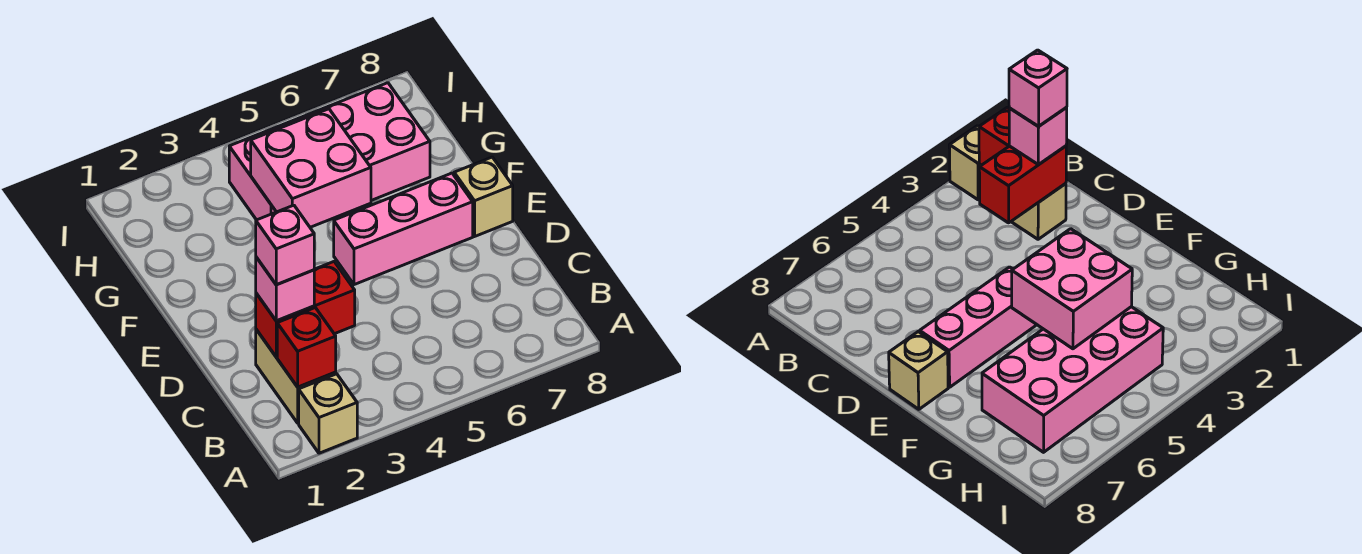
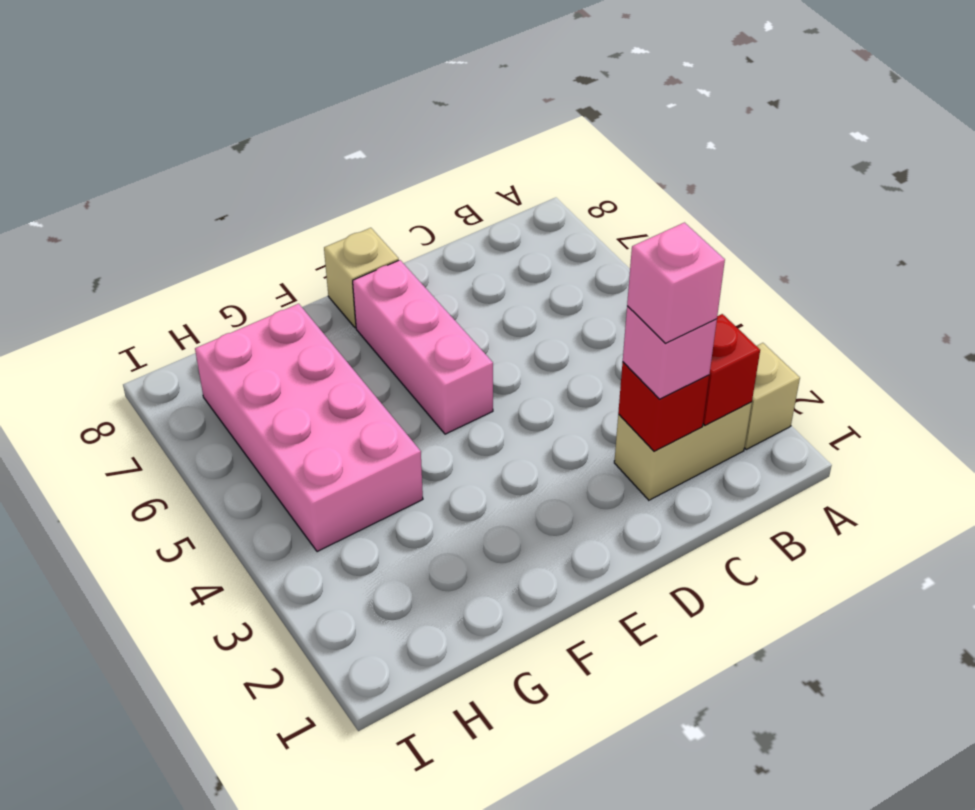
red 1x2 brick [256,262,355,357] -> red 1x1 brick [618,362,709,451]
pink 2x2 brick [251,109,371,227] -> none

